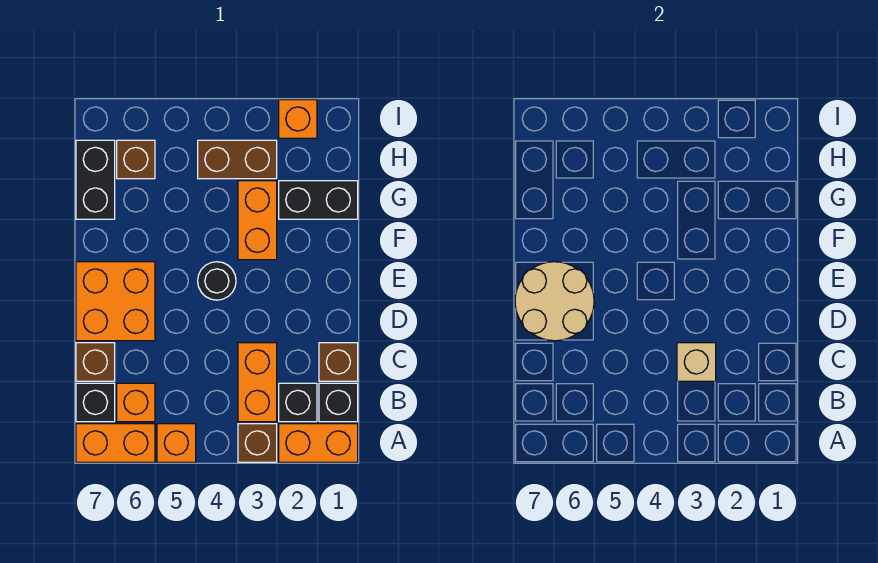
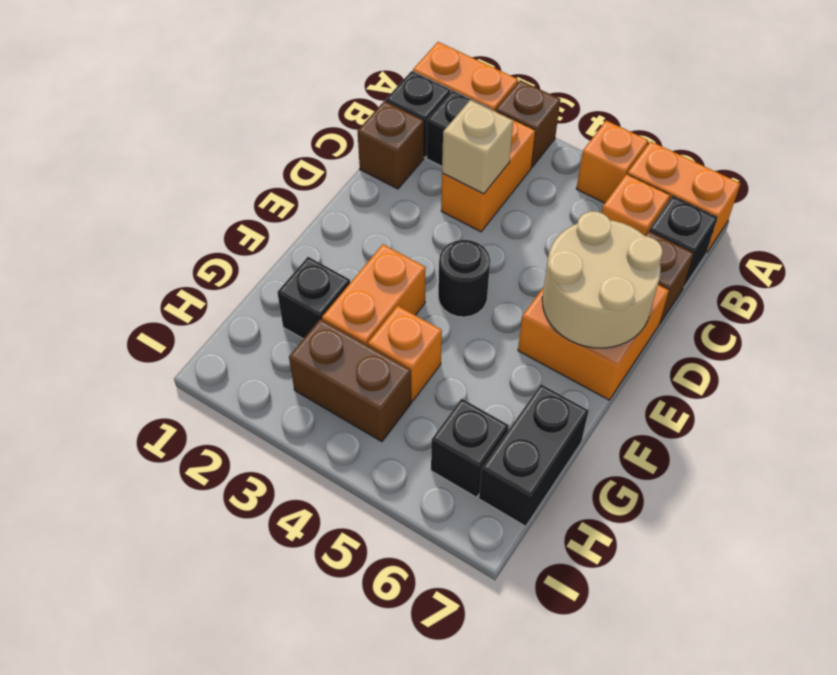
black 1x2 brick [279,181,358,219] -> black 1x1 brick [277,257,350,339]
brown 1x1 brick [117,140,155,179] -> black 1x1 brick [431,399,509,497]
orange 1x1 brick [279,100,317,138] -> orange 1x1 brick moved to [368,306,442,401]

